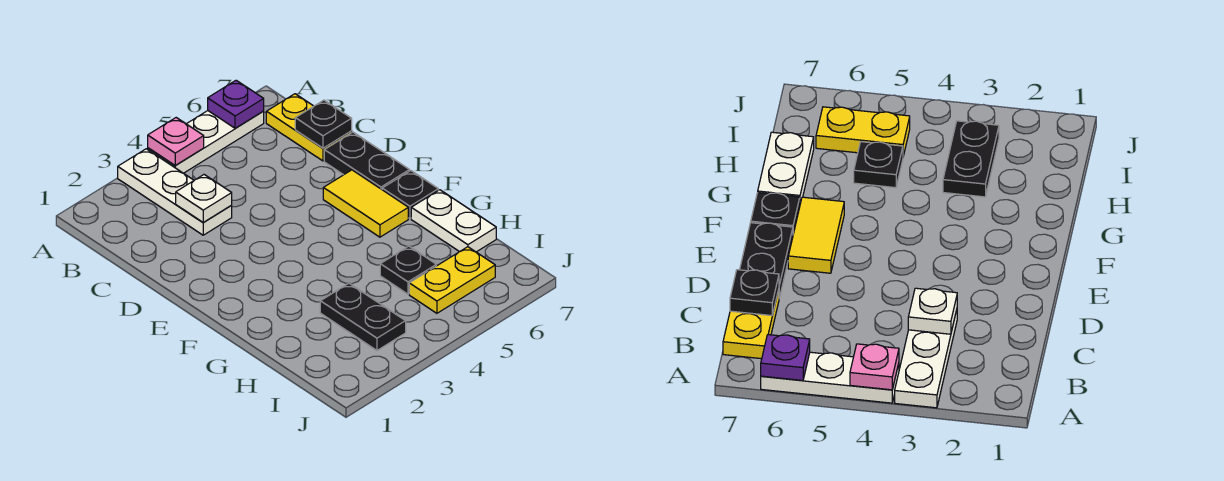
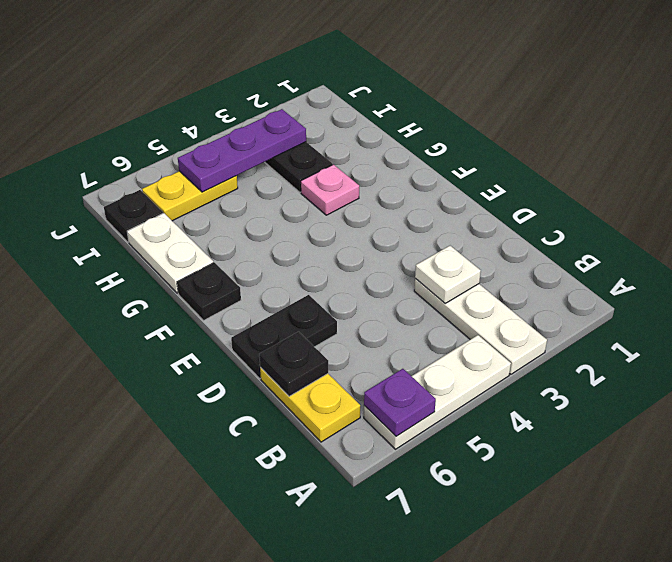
pink 1x1 plate [148,118,204,166] -> pink 1x1 plate moved to [301,165,359,215]
black 1x2 plate [324,132,409,189] -> black 1x2 plate turned to [231,295,337,378]
yellow 1x2 tile [323,170,408,237] -> none
black 1x1 plate [380,246,436,294] -> black 1x1 plate moved to [104,190,163,242]
none -> purple 1x3 plate [178,109,306,192]

